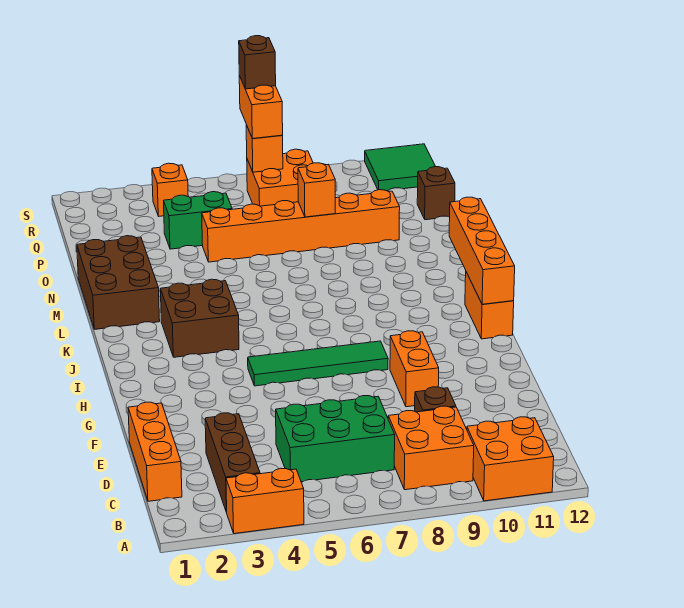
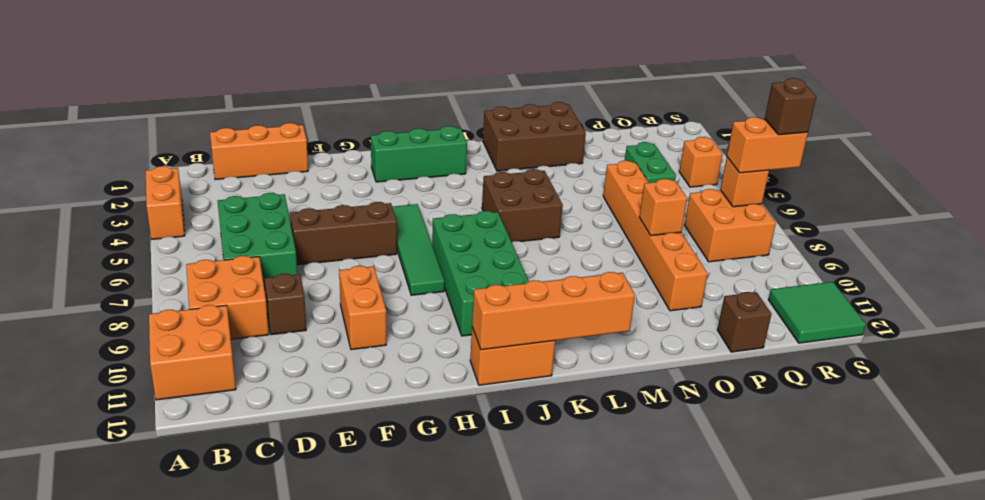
brown 1x3 brick [205,413,260,512] -> brown 1x3 brick moved to [290,202,397,265]
orange 1x2 brick [390,331,439,407] -> orange 1x2 brick turned to [339,265,386,350]
none -> green 1x3 brick [371,126,467,182]
none -> green 2x4 brick [432,211,529,336]
brown 2x2 brick [160,279,239,357] -> brown 2x2 brick moved to [482,169,563,242]

